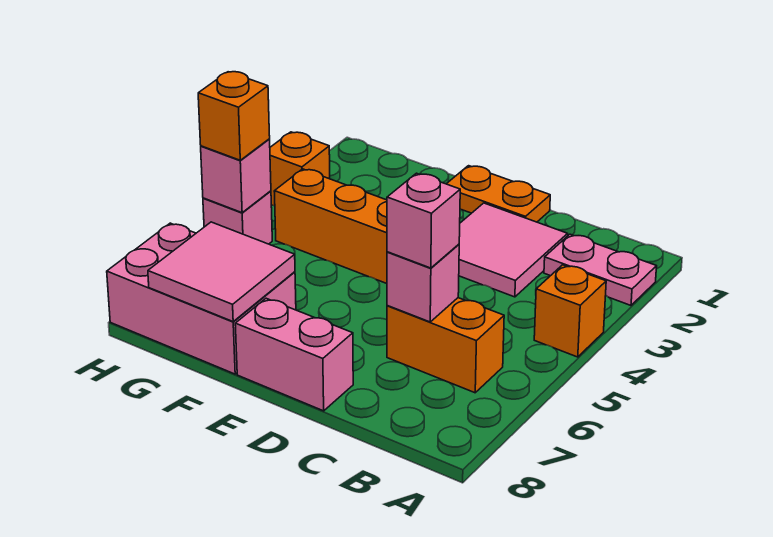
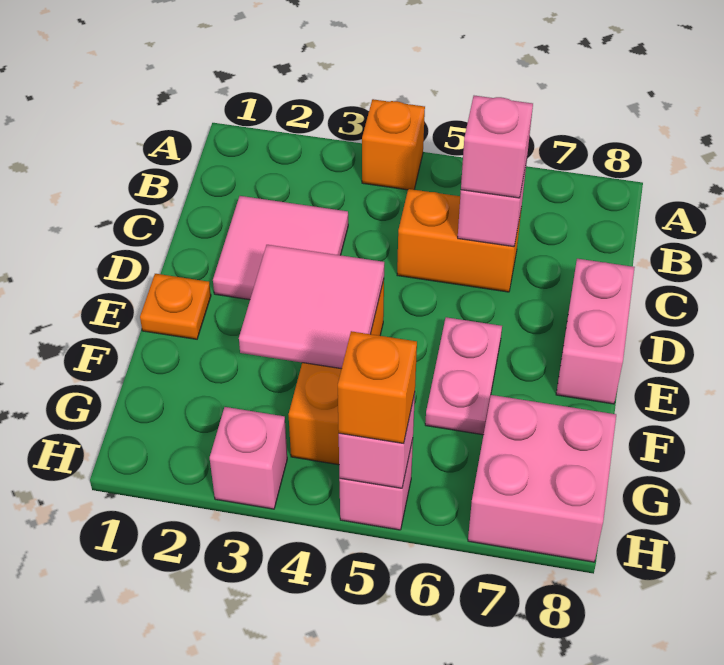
pink 1x2 plate [544,234,657,305] -> pink 1x2 plate moved to [425,317,502,435]
orange 1x2 brick [387,298,504,393] -> orange 1x2 brick turned to [397,189,522,292]
orange 1x2 plate [447,166,550,222] -> orange 1x1 plate [140,274,211,339]
pink 2x3 brick [107,223,296,374] -> pink 2x2 brick [468,395,616,562]
pink 2x2 tile [148,222,295,322] -> pink 2x2 tile moved to [239,245,384,369]
orange 1x1 brick [270,132,330,206] -> pink 1x1 brick [210,407,287,509]

